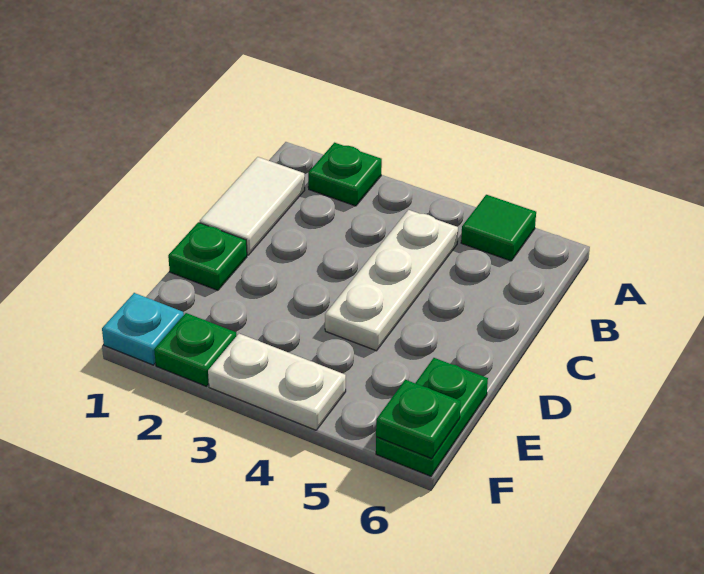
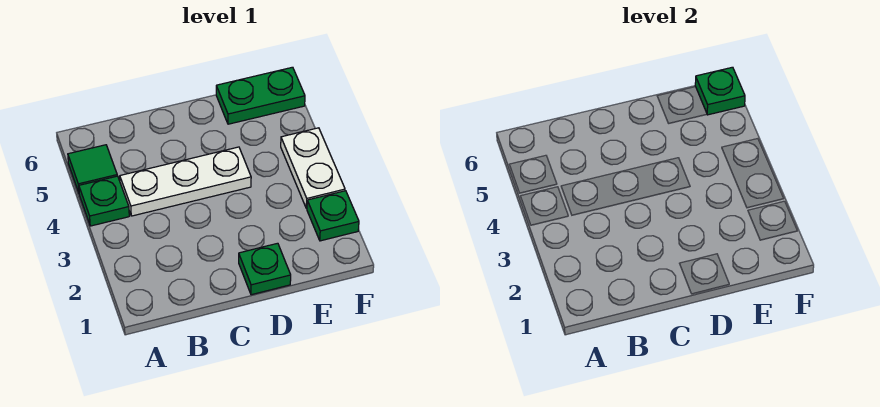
green 1x1 plate [308,143,382,206] -> green 1x1 plate moved to [79,176,129,226]
white 1x2 tile [200,157,305,255] -> none
cyan 1x1 plate [102,293,184,365] -> none

